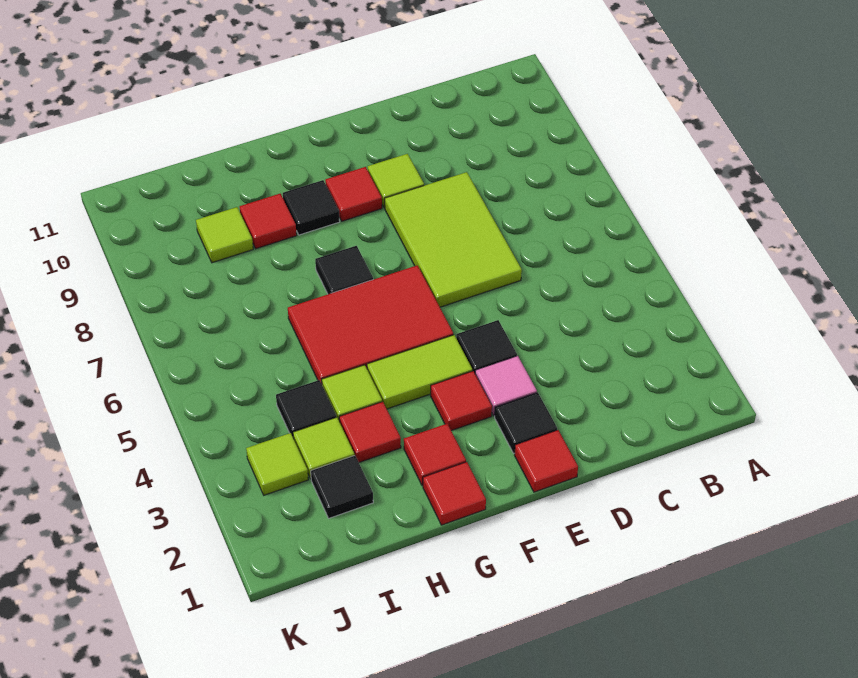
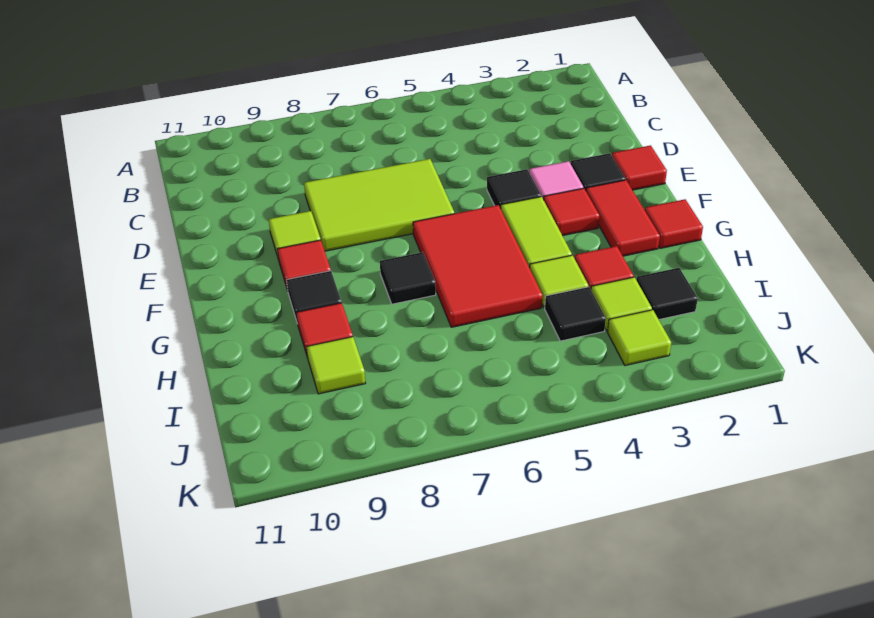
red 1x1 tile [404,424,466,486] -> red 1x2 tile [586,180,660,256]

